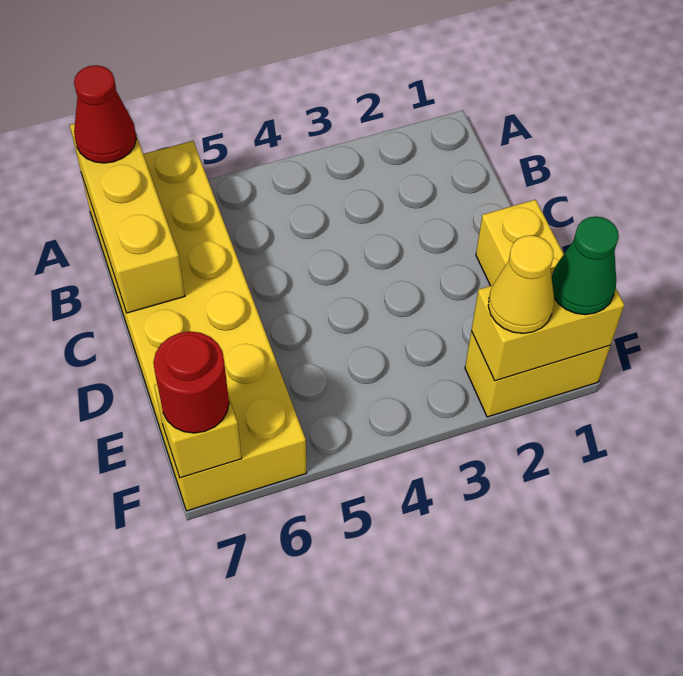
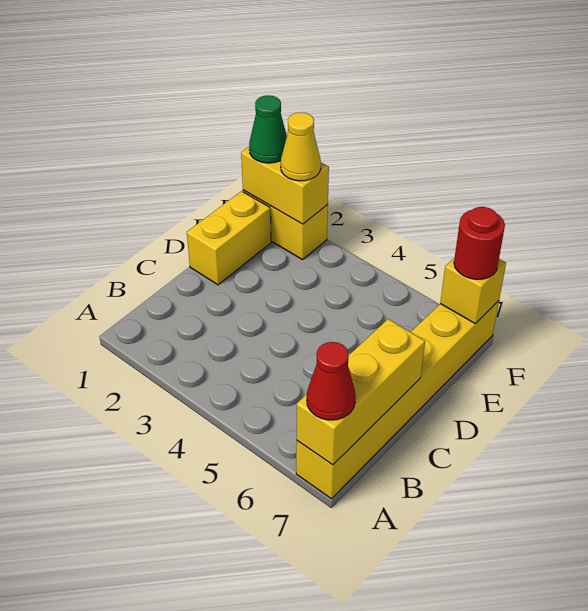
yellow 2x6 brick [82,141,307,511] -> yellow 1x6 brick [296,301,499,499]

